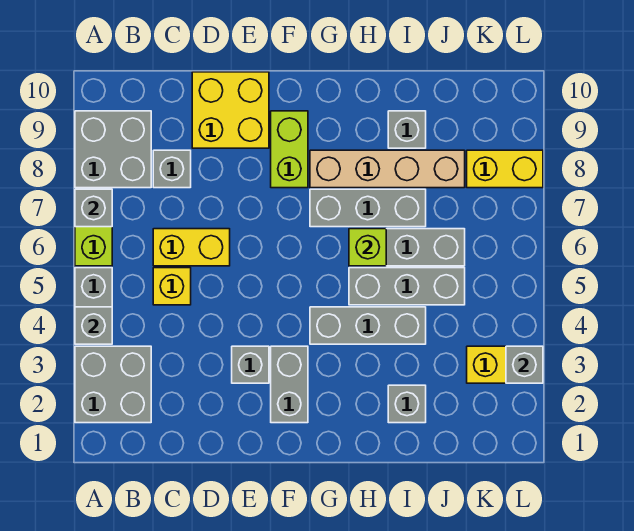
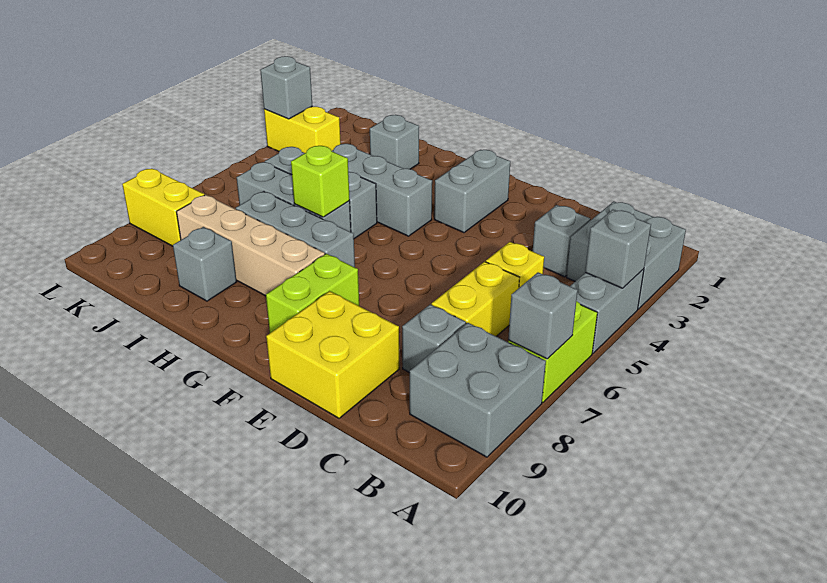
yellow 1x2 brick [153,229,230,266] -> yellow 1x2 brick turned to [432,262,519,336]
grey 1x1 brick [232,346,269,383] -> grey 1x1 brick moved to [533,205,590,277]

